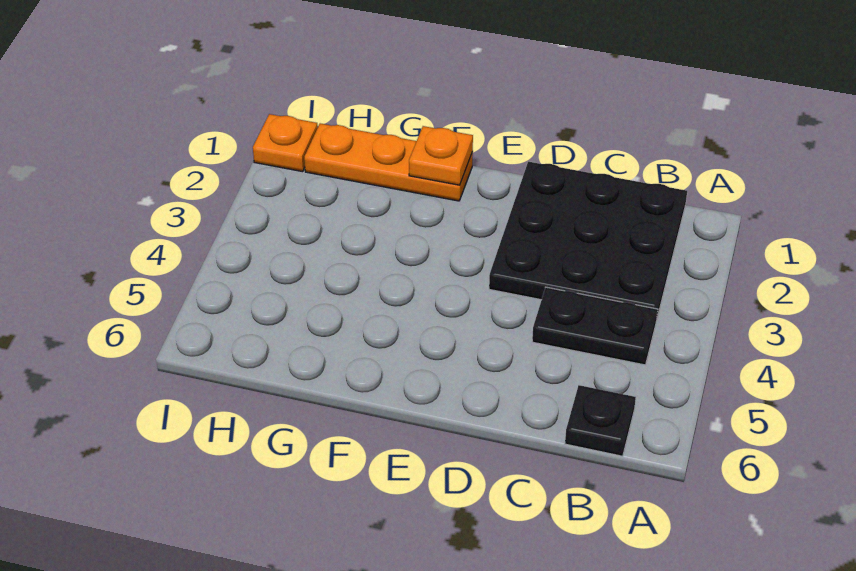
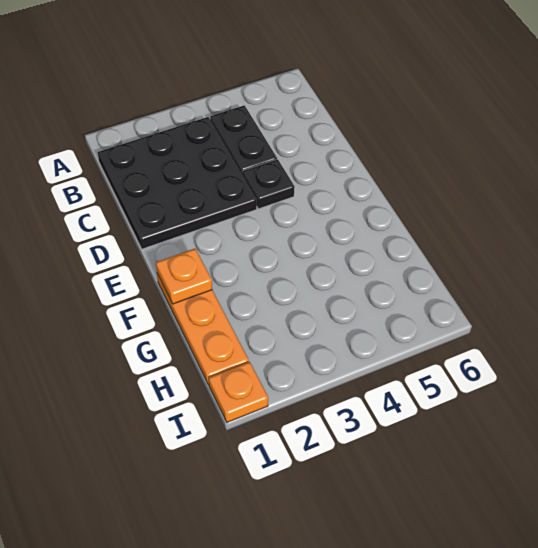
black 1x1 plate [565,385,636,456] -> black 1x1 plate moved to [242,159,295,209]

